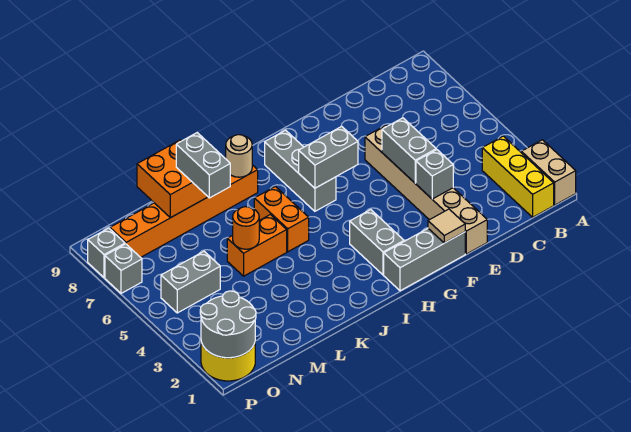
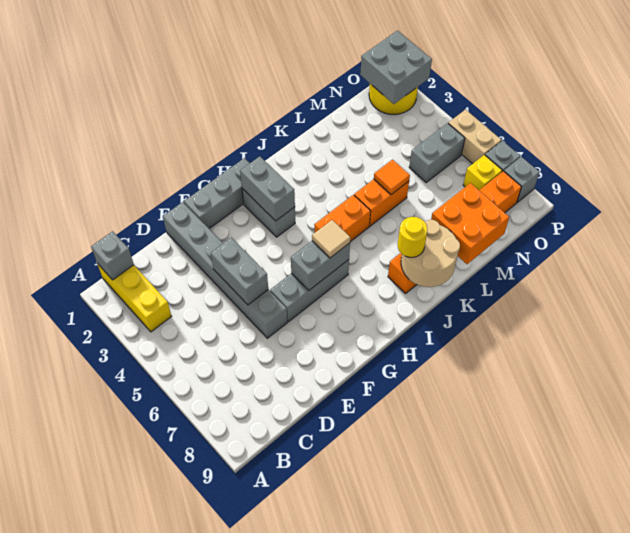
tan 1x2 brick [521,140,576,205] -> tan 1x2 brick moved to [448,110,501,164]
tan 1x6 brick [365,125,487,254] -> grey 1x6 brick [163,202,287,338]
grey 1x1 brick [416,150,453,199] -> grey 1x1 brick moved to [91,231,134,280]
tan 1x1 tile [428,209,465,243] -> tan 1x1 tile moved to [312,220,350,258]
grey 1x3 brick [265,130,336,211] -> grey 1x3 brick turned to [270,260,349,322]
orange 1x2 brick [254,186,309,252] -> orange 1x2 brick turned to [314,195,371,242]
tan 1x1 round brick [226,135,252,177] -> tan 2x2 round brick [401,220,460,287]
none -> yellow 1x1 round brick [398,217,427,257]
orange 1x1 round brick [233,207,259,249] -> orange 1x1 tile [374,160,410,195]
grey 1x2 brick [176,133,230,198] -> grey 1x2 brick moved to [240,156,295,221]
grey 2x2 round brick [200,291,256,358] -> grey 2x2 brick [360,31,432,104]
none -> yellow 1x1 brick [463,155,502,190]

